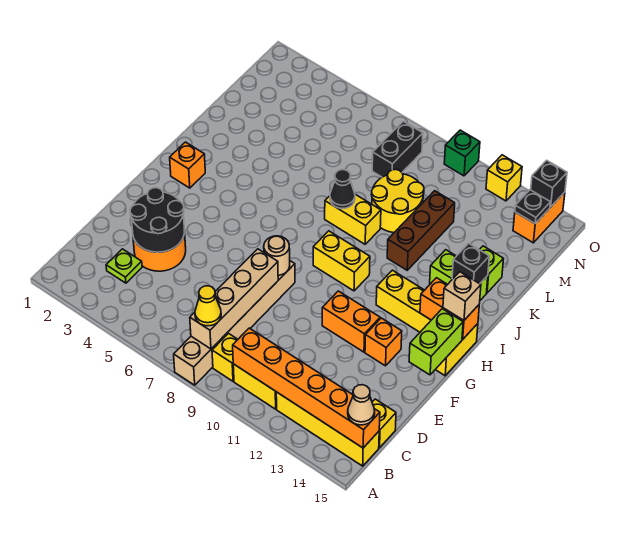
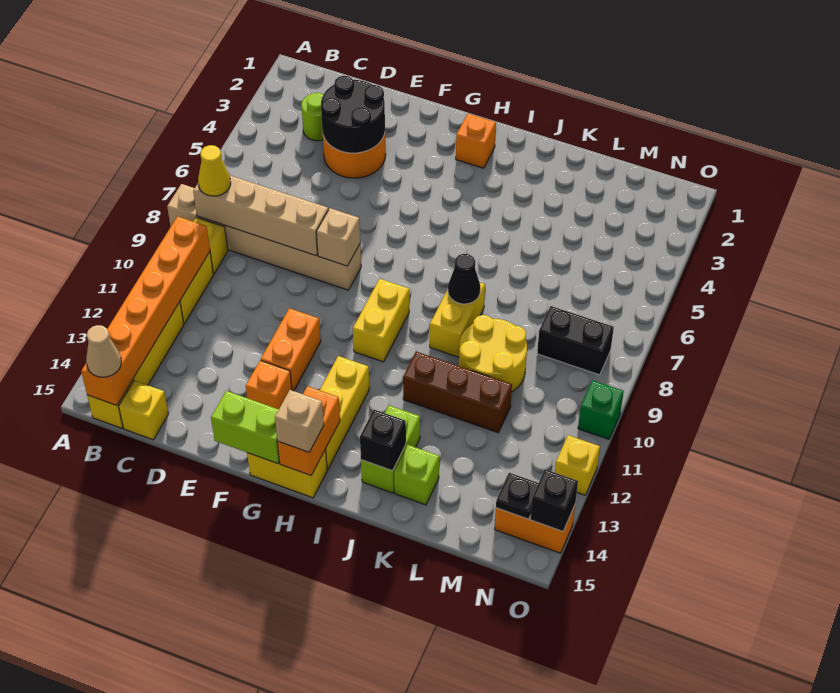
lime 1x1 plate [106,249,142,283] -> lime 1x1 round brick [301,93,323,141]
tan 1x1 round brick [264,236,290,275] -> tan 1x1 brick [316,208,360,266]

